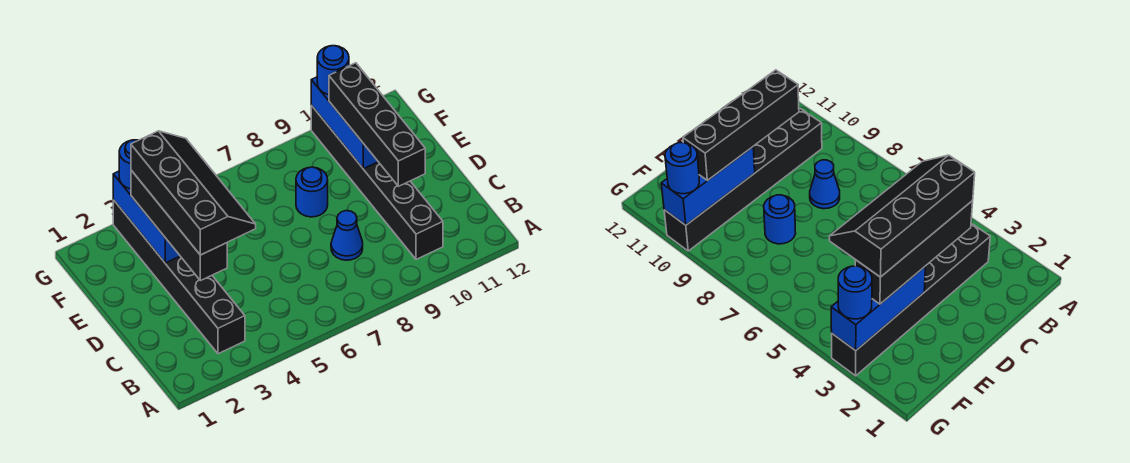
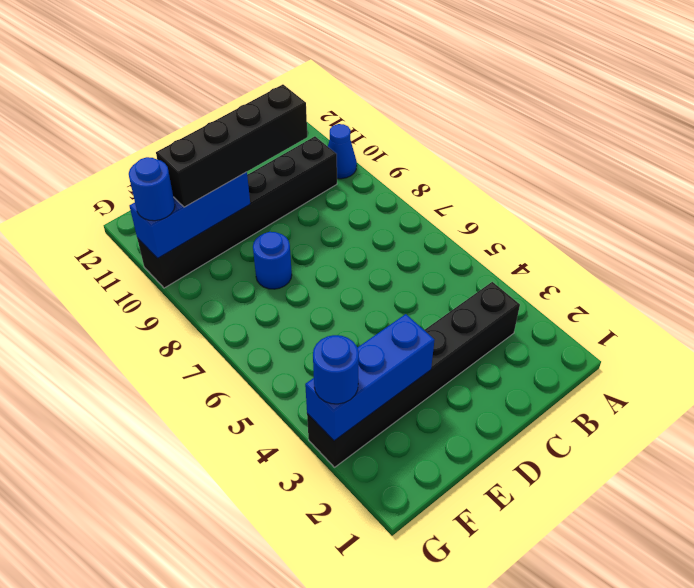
black 1x4 brick [131,170,227,281] -> none
black 2x4 slope [131,131,256,255] -> none
blue 1x1 cone [331,211,363,260] -> blue 1x1 cone moved to [328,124,357,179]

